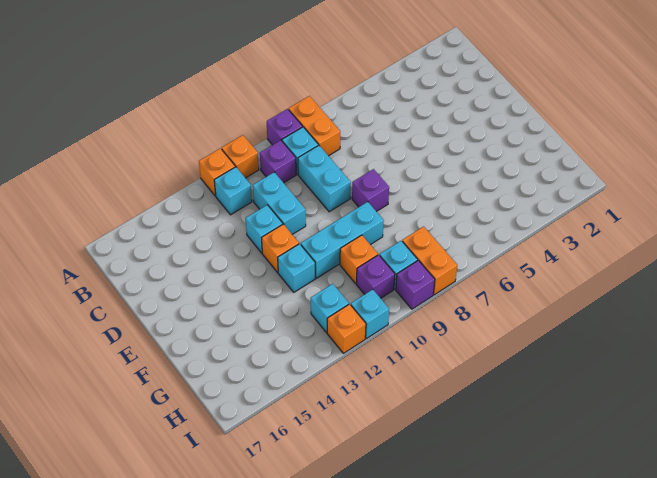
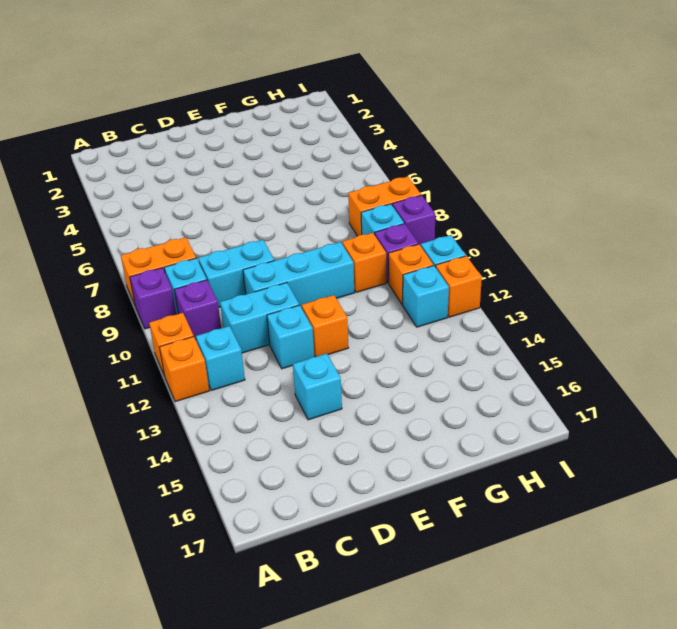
purple 1x1 brick [352,169,389,212] -> none
cyan 1x3 brick [301,202,384,278] -> cyan 1x3 brick turned to [243,242,354,308]
cyan 1x1 brick [278,244,315,292] -> cyan 1x1 brick moved to [293,354,342,420]
none -> orange 1x1 brick [388,244,433,305]

